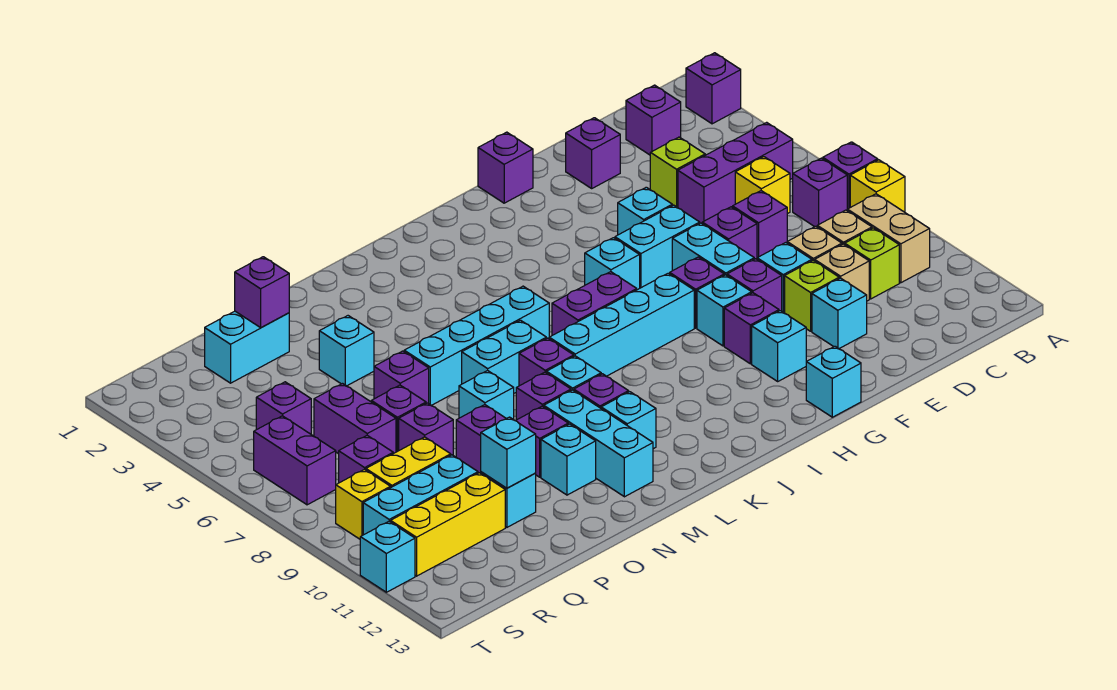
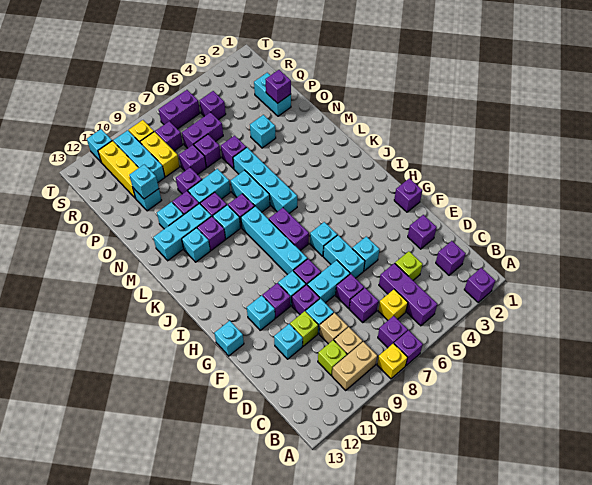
tan 1x1 brick [815,244,869,301] -> none
cyan 1x1 brick [459,370,514,420] -> cyan 1x2 brick [188,169,230,203]

